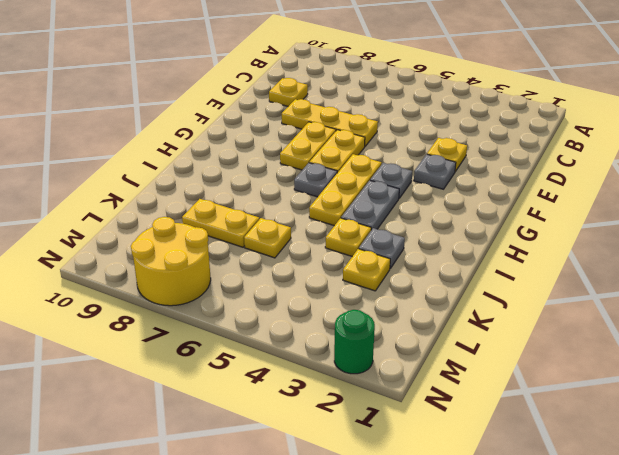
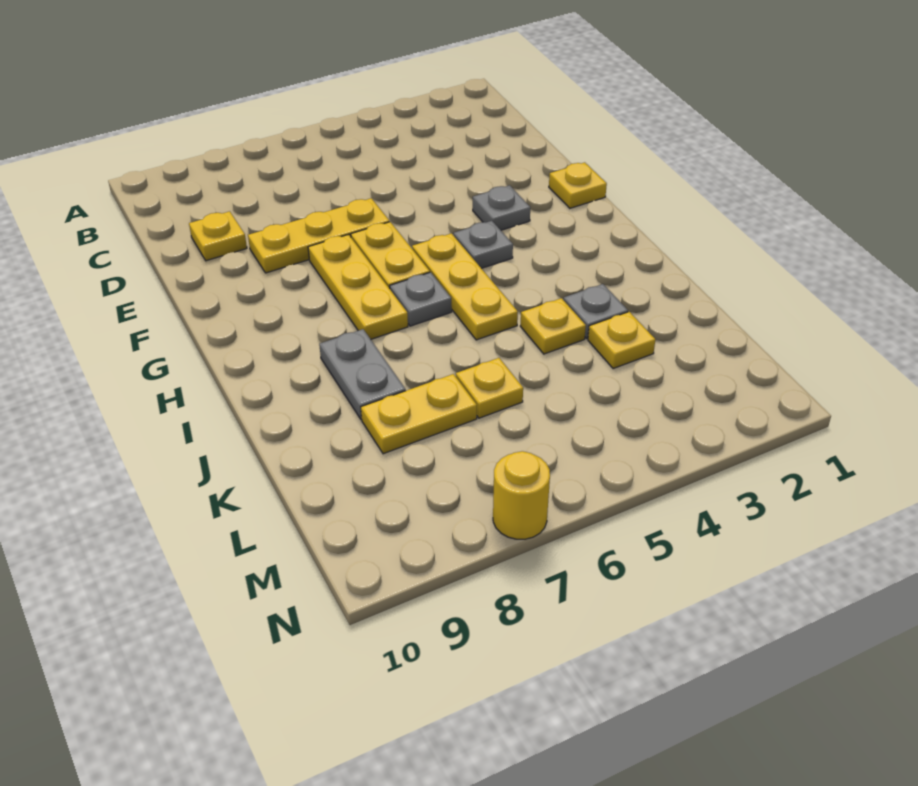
yellow 1x1 plate [427,138,467,172] -> yellow 1x1 plate moved to [549,162,607,208]
yellow 1x2 plate [280,122,336,170] -> yellow 1x3 plate [308,235,408,339]
grey 1x2 plate [341,180,399,230] -> grey 1x2 plate moved to [319,329,406,420]
yellow 2x2 round brick [131,217,211,306] -> yellow 1x1 round brick [493,451,550,539]
green 1x1 round brick [334,310,375,374] -> none

